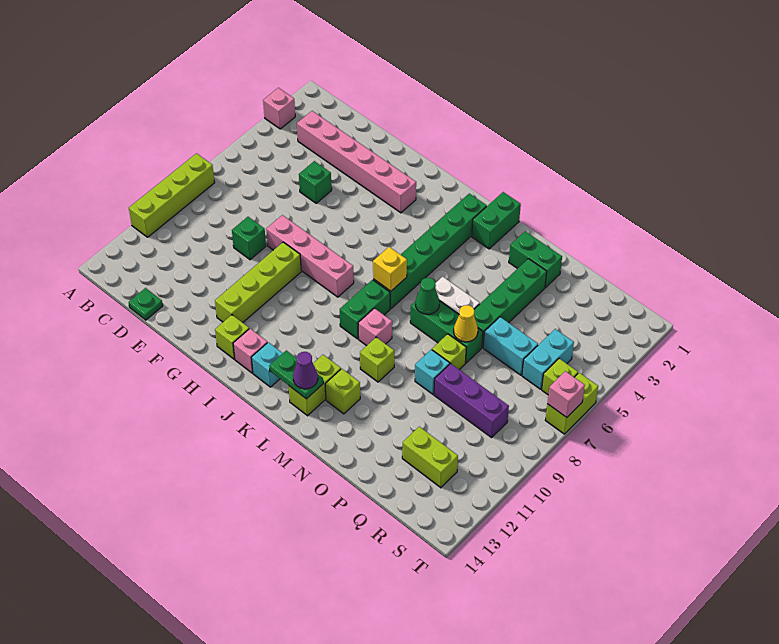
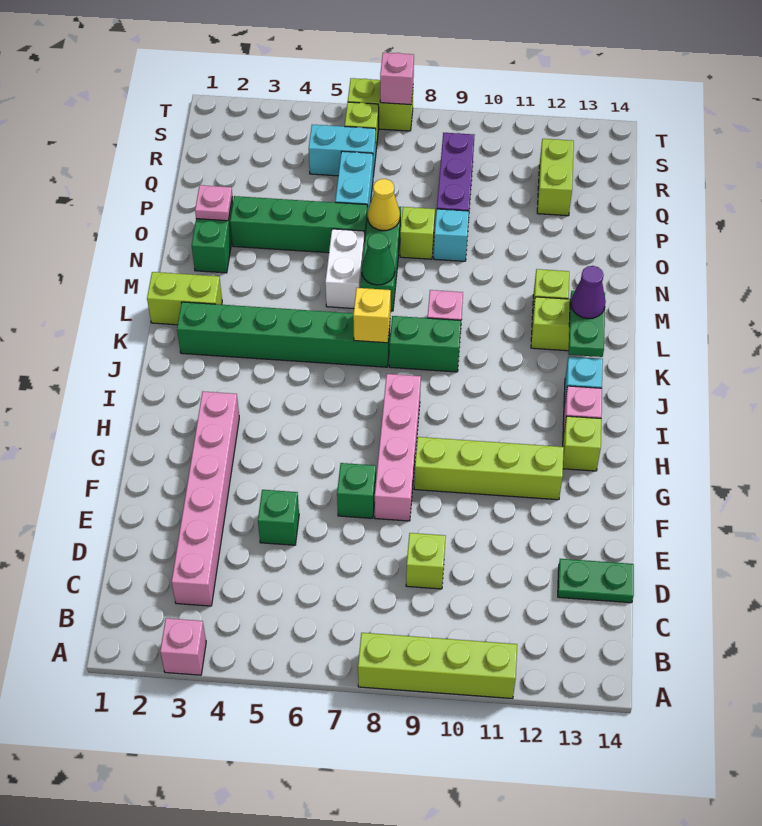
green 1x1 plate [129,288,163,320] -> green 1x2 plate [558,559,634,603]
green 1x1 brick [232,217,266,260] -> green 1x1 brick moved to [337,463,376,518]
green 1x2 brick [472,192,521,249] -> lime 1x2 brick [147,272,222,325]
lime 1x1 brick [360,337,394,382] -> lime 1x1 brick moved to [406,533,446,589]
none -> pink 1x1 plate [195,185,232,221]

